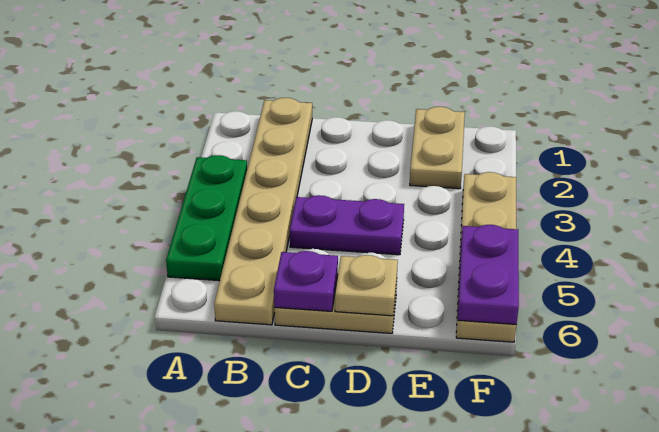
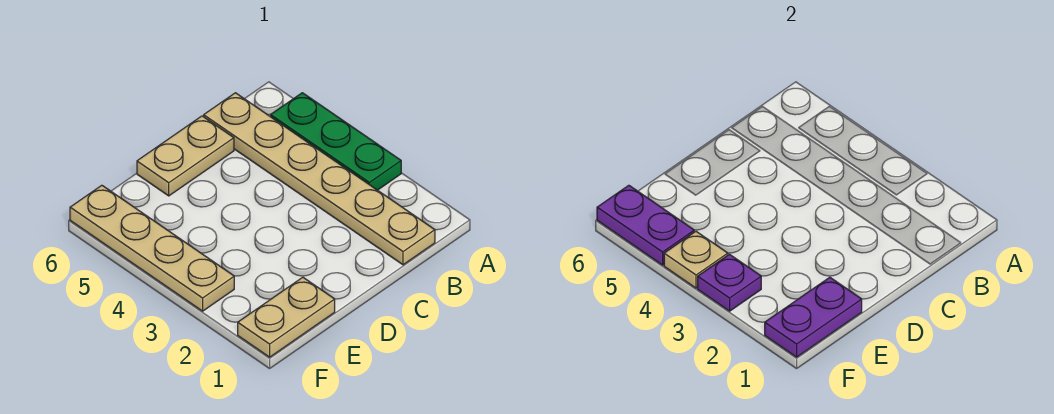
purple 1x2 plate [290,195,404,255] -> purple 1x2 plate moved to [765,277,862,357]
purple 1x1 plate [274,251,338,311] -> purple 1x1 plate moved to [697,254,761,311]
tan 1x1 plate [335,255,398,316] -> tan 1x1 plate moved to [664,232,728,288]
tan 1x2 plate [410,107,465,189] -> tan 1x2 plate turned to [238,277,335,357]

